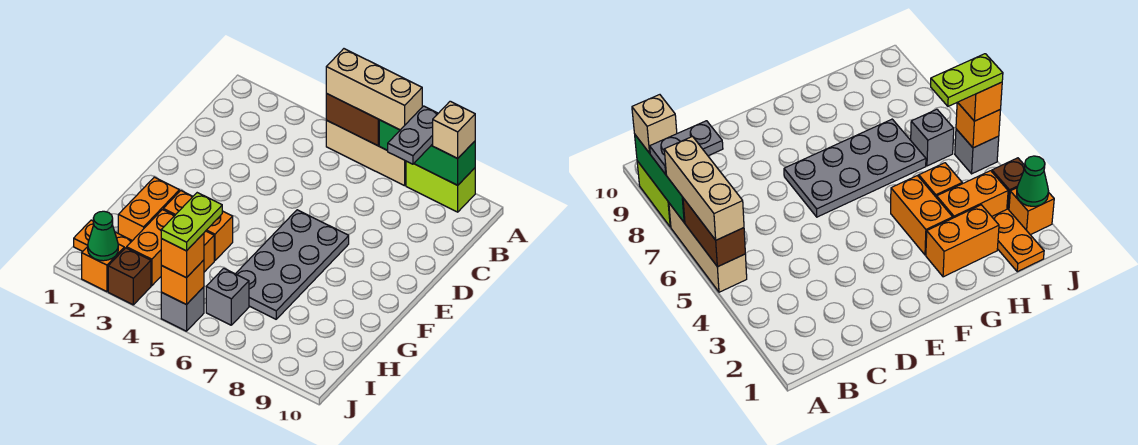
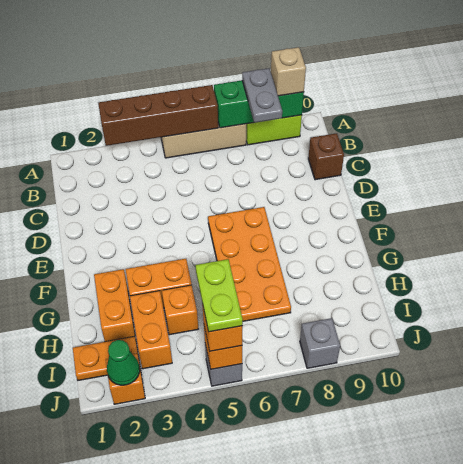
brown 1x2 brick [326,93,379,146] -> brown 1x4 brick [98,85,218,146]
tan 1x3 brick [326,49,422,130] -> none
grey 2x4 plate [236,210,349,319] -> orange 2x4 plate [208,207,291,321]
grey 1x1 brick [206,268,249,325] -> grey 1x1 brick moved to [300,318,340,368]
brown 1x1 brick [108,248,151,305] -> brown 1x1 brick moved to [308,133,344,180]

